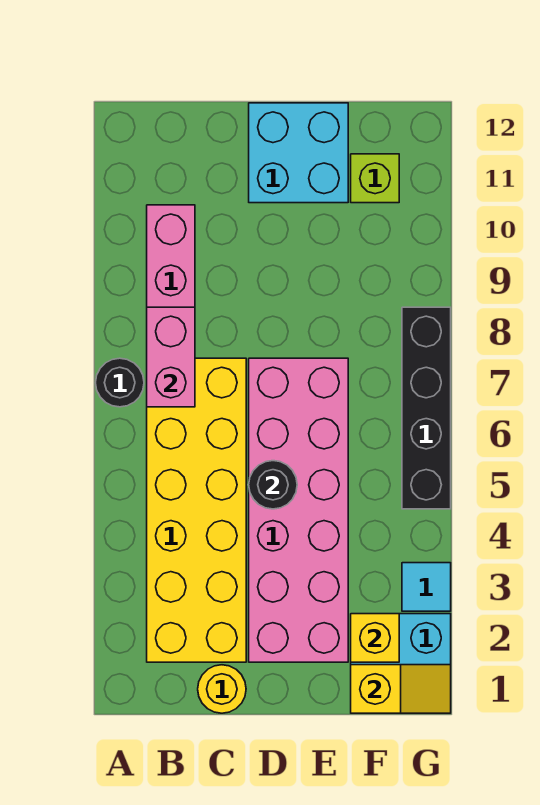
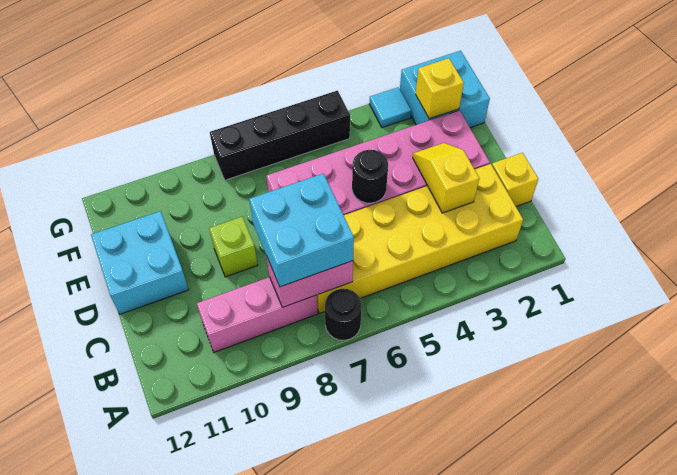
none -> cyan 2x2 brick [249,174,354,287]
yellow 1x1 round brick [198,665,246,713] -> yellow 1x1 brick [492,153,538,206]
yellow 1x2 slope [351,665,451,713] -> yellow 1x2 slope moved to [413,143,479,213]
lime 1x1 brick [351,154,399,203] -> lime 1x1 brick moved to [209,217,258,277]

